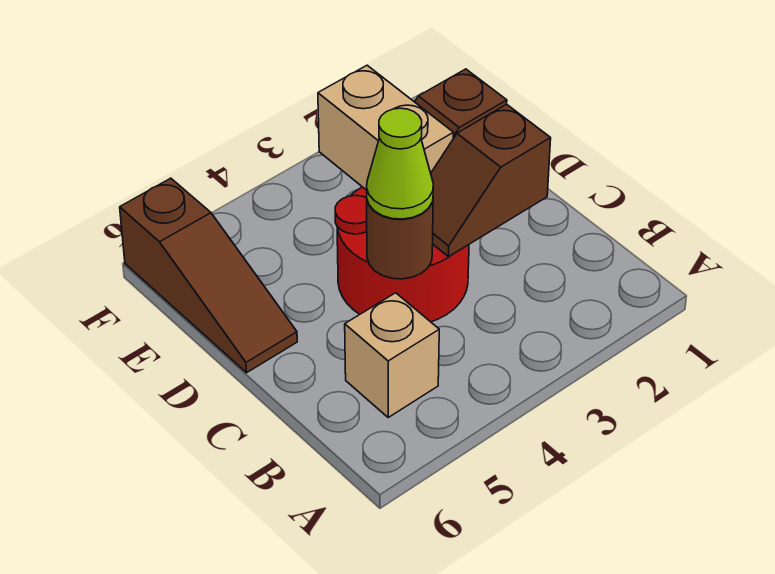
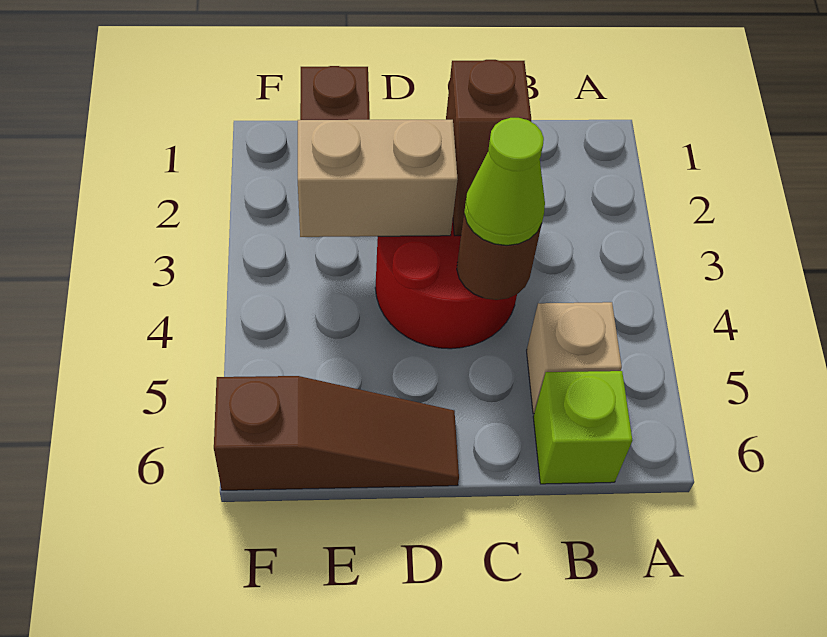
none -> lime 1x1 brick [533,371,633,484]

